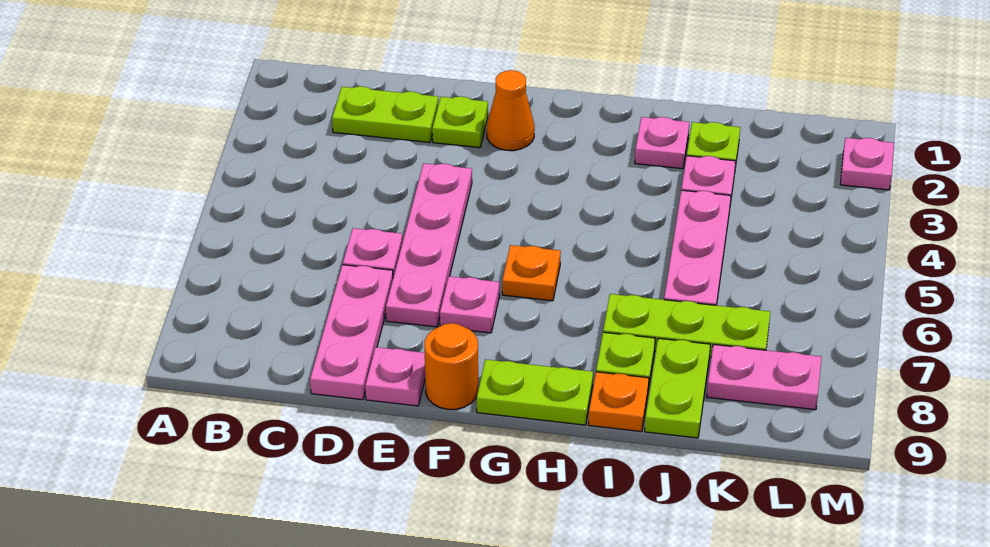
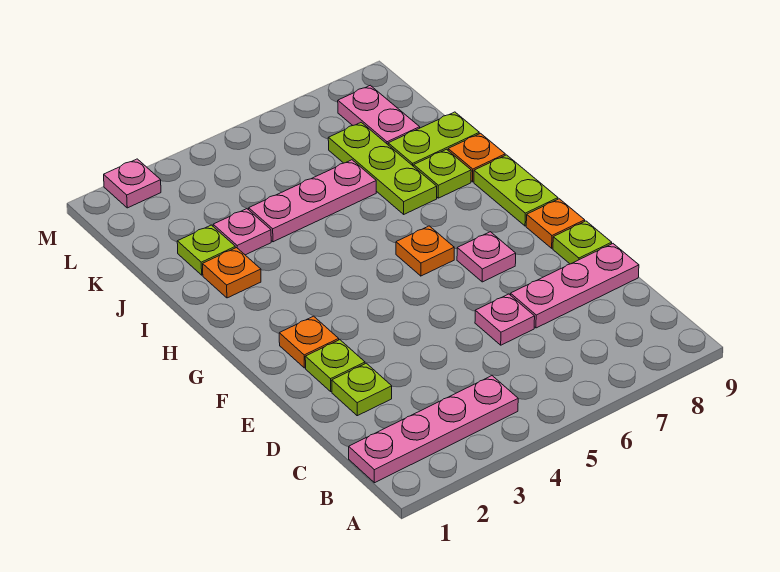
lime 1x2 plate [332,86,438,142] -> lime 1x1 plate [332,363,392,416]
pink 1x4 plate [386,163,472,327] -> pink 1x4 plate moved to [349,376,518,483]
pink 1x1 plate [365,347,425,406] -> lime 1x1 plate [553,221,612,264]
orange 1x1 cone [487,70,534,150] -> orange 1x1 plate [279,316,339,368]
orange 1x1 round brick [425,323,478,409] -> orange 1x1 plate [526,199,585,248]
pink 1x1 plate [635,117,689,169] -> orange 1x1 plate [203,248,261,298]

